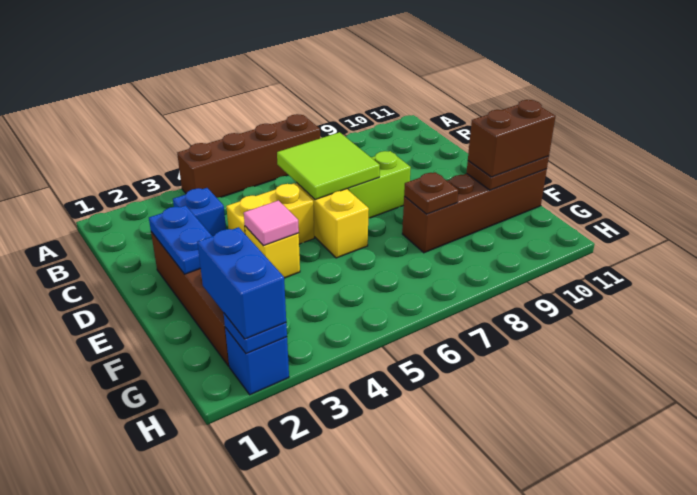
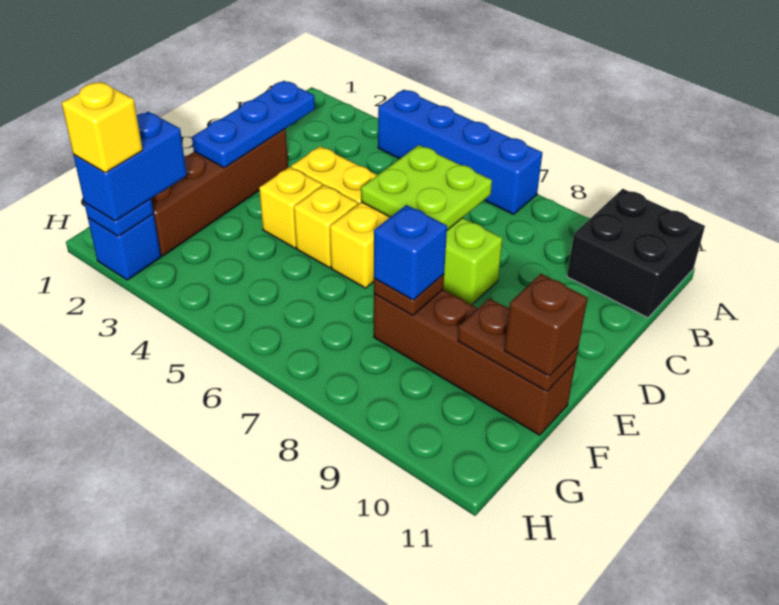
brown 1x4 brick [177,114,320,198] -> blue 1x4 brick [378,90,542,214]
none -> black 2x2 brick [567,189,705,318]
blue 1x1 brick [173,188,226,236] -> blue 1x1 brick moved to [374,205,447,300]
lime 2x2 tile [277,132,380,200] -> lime 2x2 plate [361,145,492,230]
blue 1x2 plate [149,205,212,274] -> blue 1x3 plate [192,81,315,168]
pink 1x1 tile [244,201,299,246] -> none
none -> yellow 1x1 brick [294,185,358,268]
brown 1x2 brick [468,100,556,177] -> brown 1x1 brick [504,274,588,376]
none -> yellow 1x1 brick [62,82,143,173]

